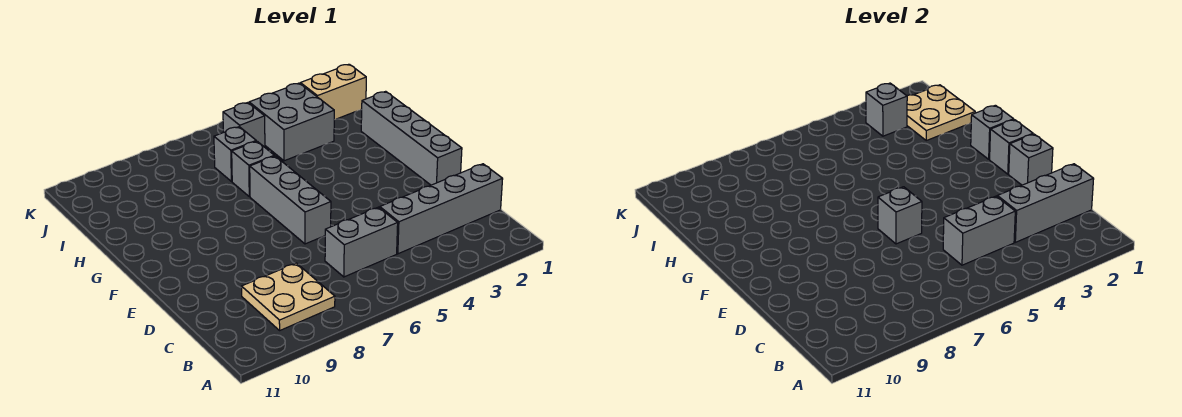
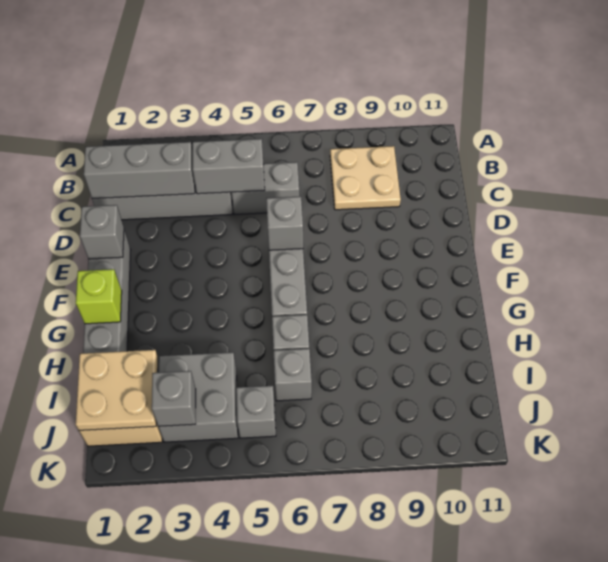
grey 1x1 brick [990,120,1033,174] -> none
grey 1x1 brick [971,105,1014,159] -> lime 1x1 brick [76,269,122,324]

